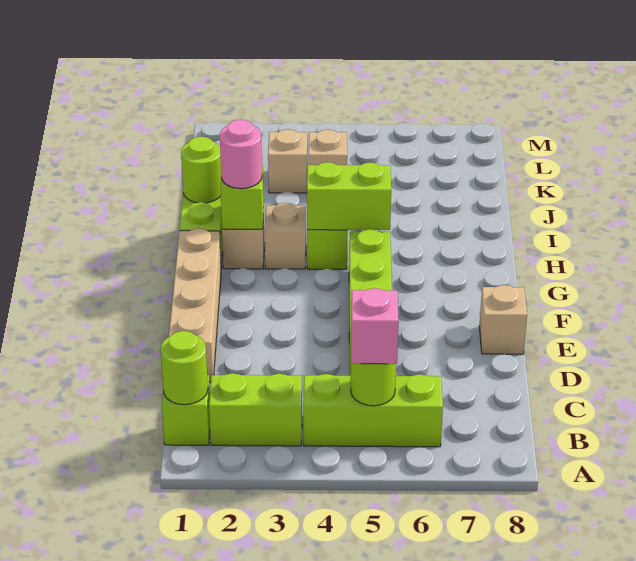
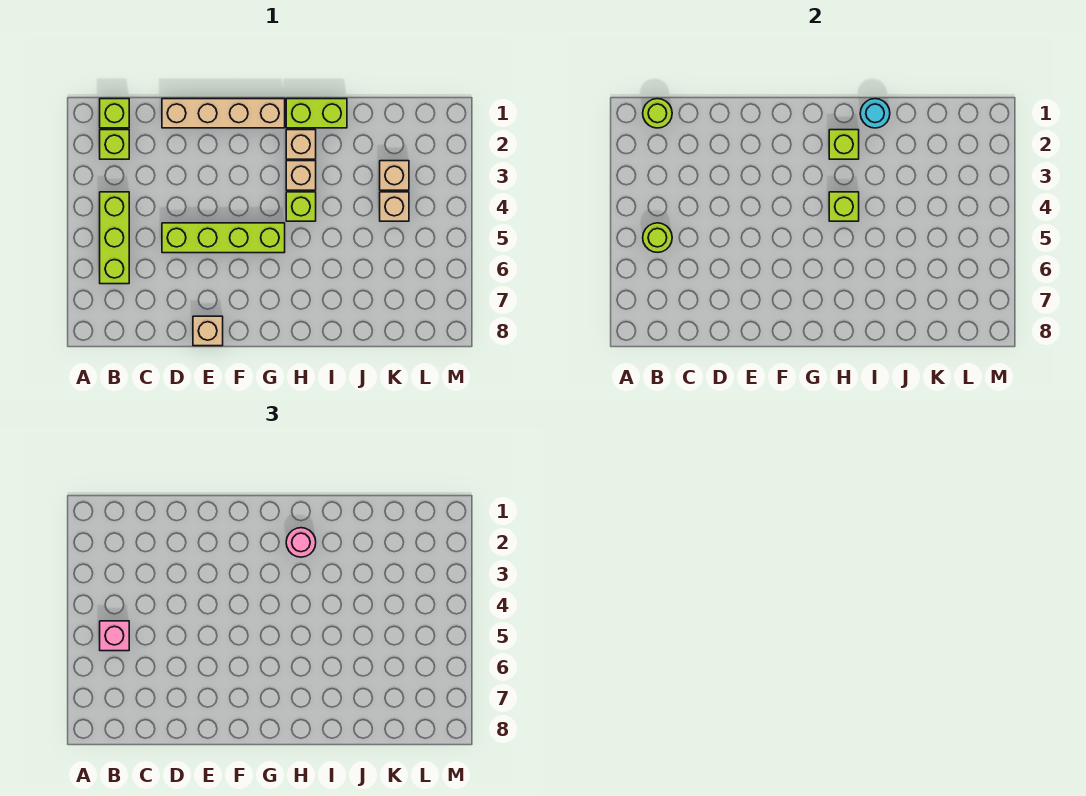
lime 1x2 brick [209,373,302,446] -> lime 1x1 brick [100,130,129,159]
lime 1x2 brick [307,162,391,230] -> lime 1x1 brick [829,192,859,221]
lime 1x1 round brick [181,137,221,203] -> cyan 1x1 round brick [860,99,890,128]

